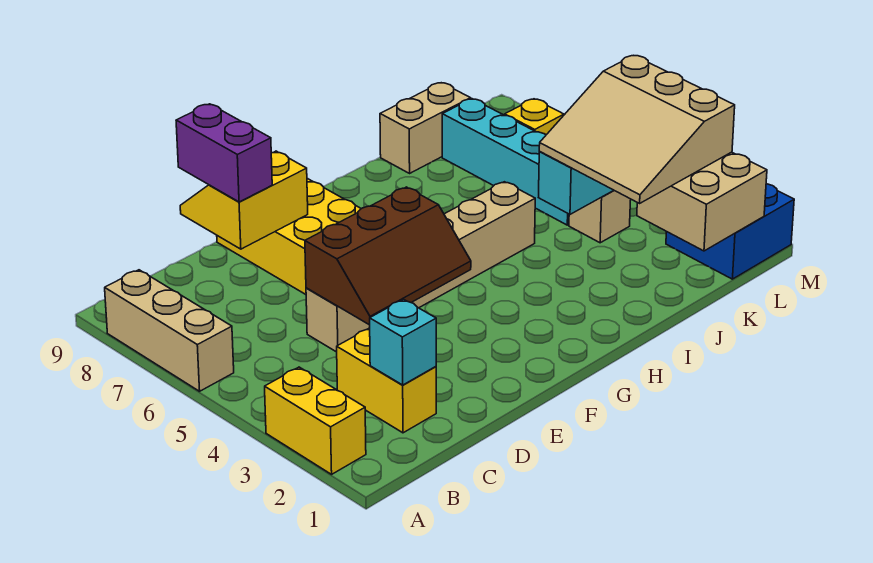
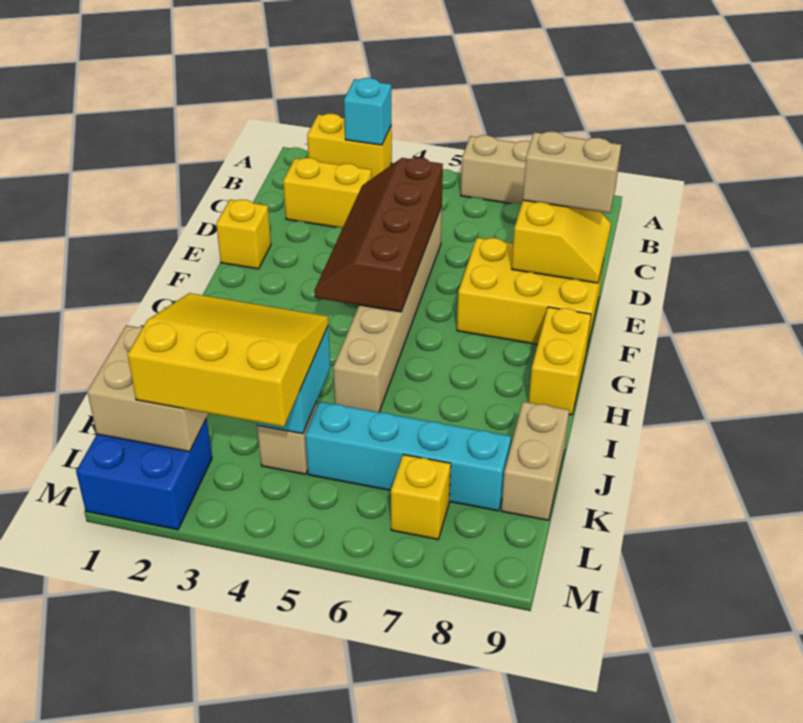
cyan 1x1 brick [370,299,436,385] -> cyan 1x1 brick moved to [344,78,391,145]
brown 2x3 slope [305,187,471,325] -> brown 2x4 slope [314,157,443,312]
purple 1x2 brick [176,104,272,202] -> tan 1x2 brick [523,132,621,213]
none -> yellow 1x1 brick [216,200,271,269]
none -> yellow 1x2 brick [529,307,591,415]
tan 3x3 slope [539,56,735,203] -> yellow 3x3 slope [128,293,328,427]

